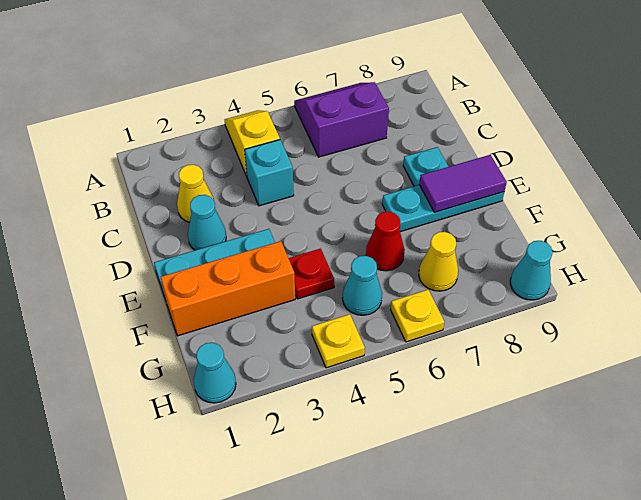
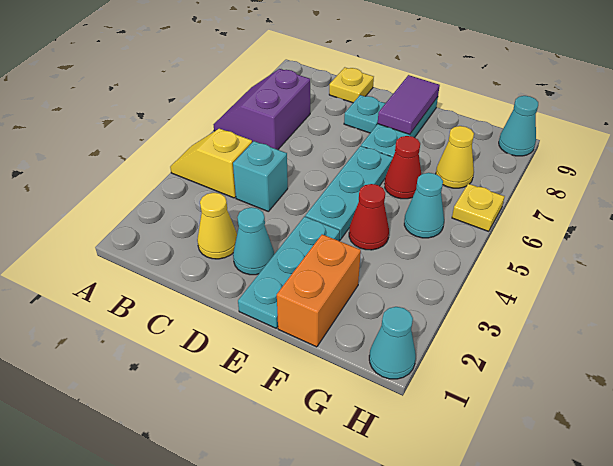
none -> cyan 1x3 plate [305,146,393,240]
orange 1x3 brick [161,241,295,336] -> orange 1x2 brick [277,234,361,347]
red 1x1 plate [289,248,334,299] -> red 1x1 cone [349,184,389,250]
yellow 1x1 plate [312,314,365,368] -> yellow 1x1 plate moved to [329,67,374,103]

